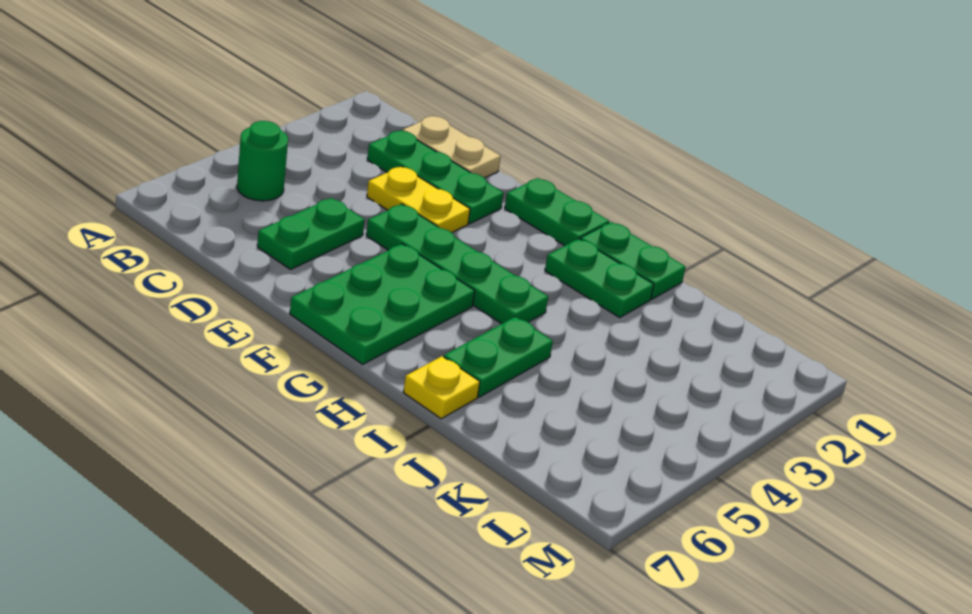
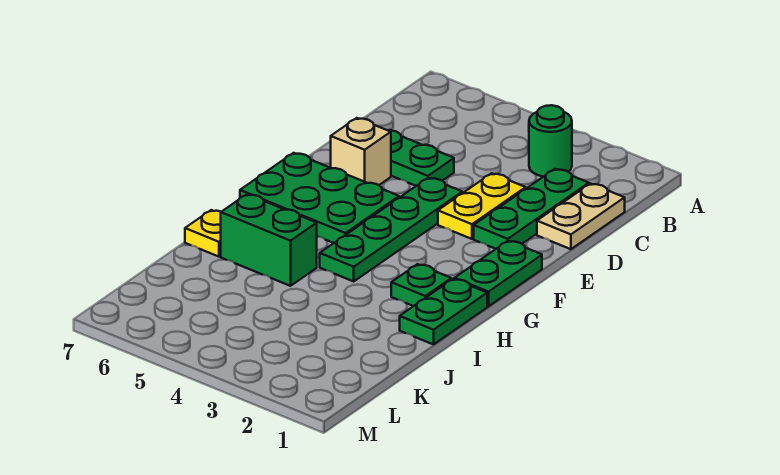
green 1x1 round brick [237,121,288,201] -> green 1x1 round brick moved to [529,105,572,177]
none -> tan 1x1 brick [331,118,391,185]
green 1x2 plate [545,239,654,318] -> green 1x1 plate [391,264,451,306]
green 1x2 plate [444,317,553,397] -> green 1x2 brick [221,194,317,286]

